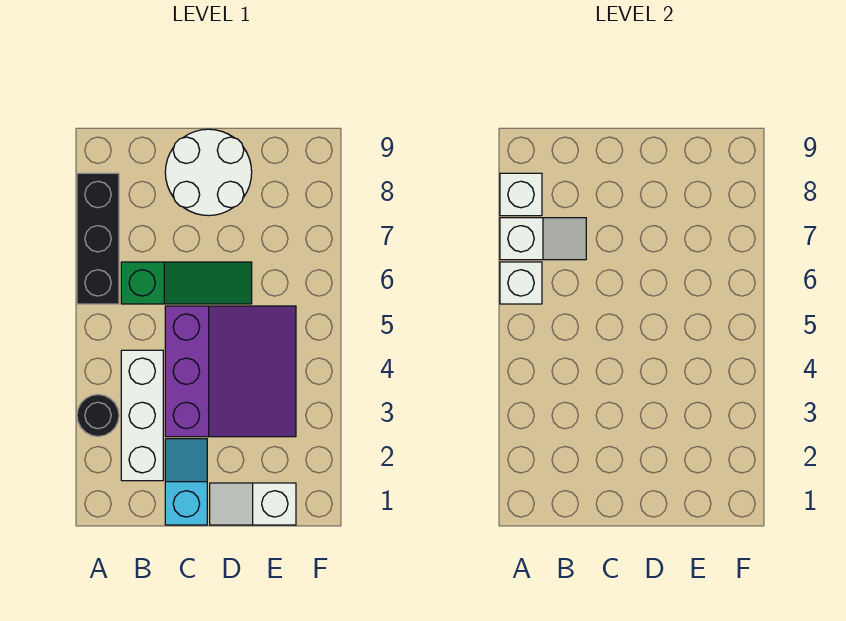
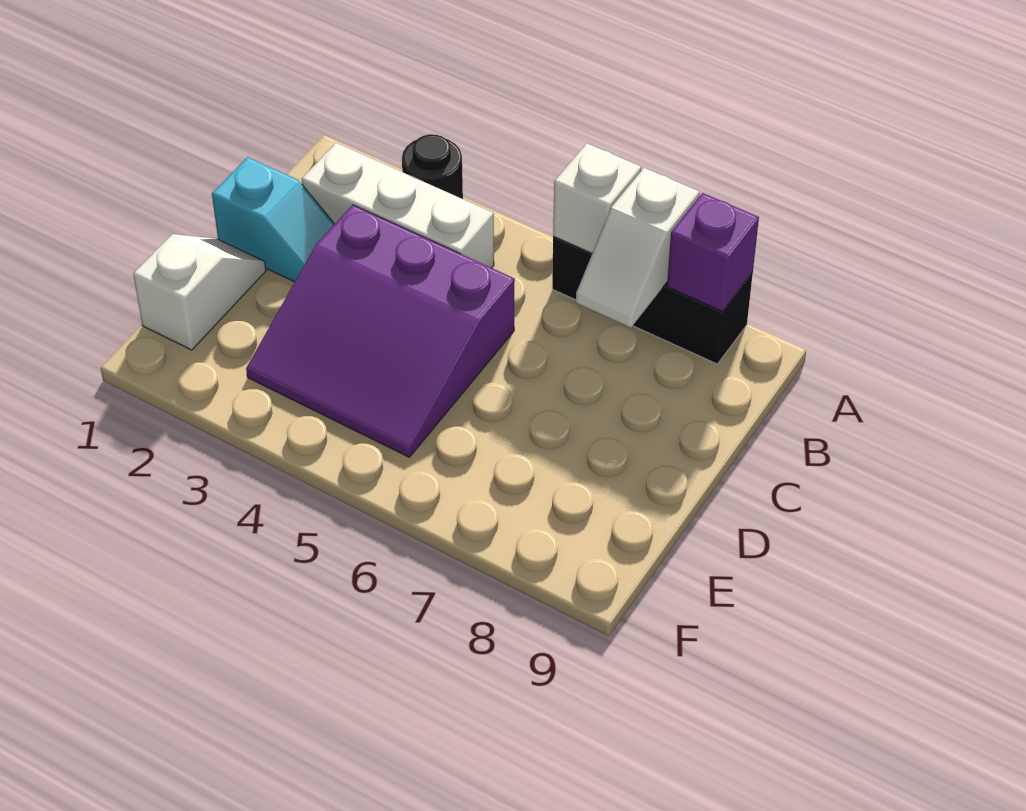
white 1x1 brick [500,173,542,216] -> purple 1x1 brick [667,193,759,311]
green 1x3 slope [121,262,252,304] -> none
white 2x2 round brick [165,129,252,216] -> none

